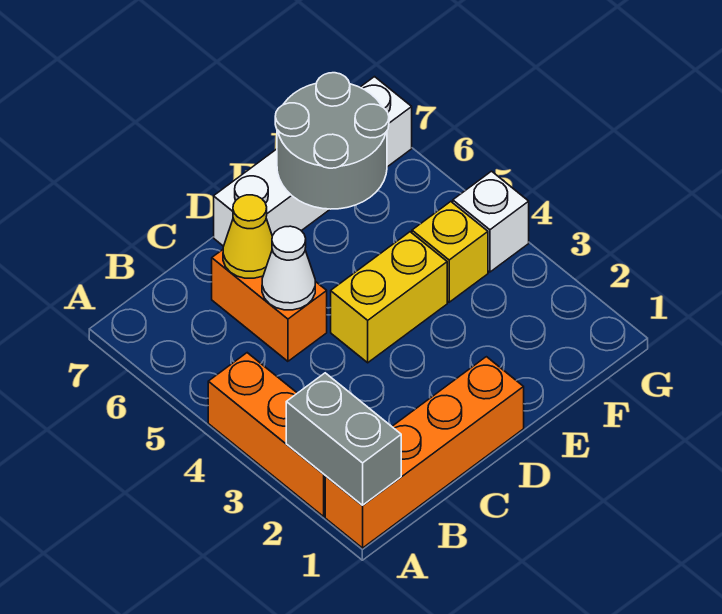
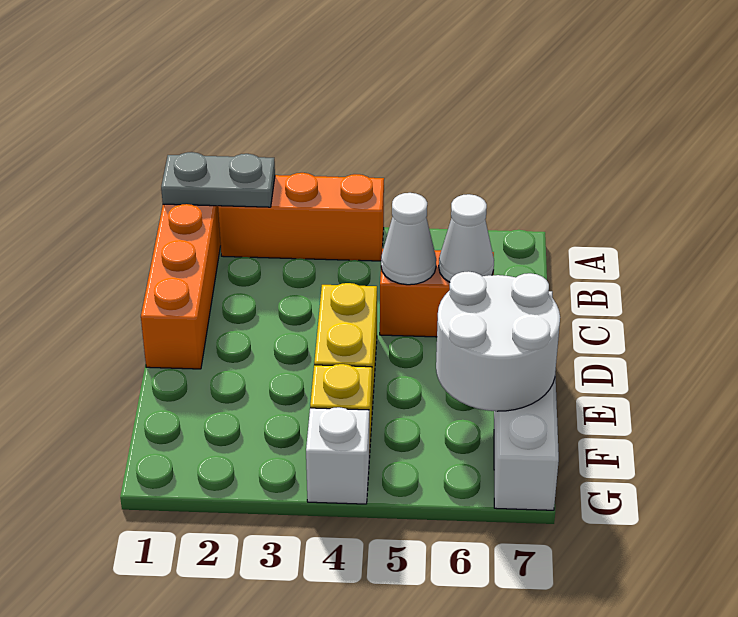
grey 1x2 brick [286,373,401,505] -> grey 1x2 plate [161,152,275,207]
yellow 1x1 cone [223,195,272,278] -> white 1x1 cone [439,194,494,282]
grey 2x2 round brick [275,73,389,209] -> white 2x2 round brick [436,271,560,411]

